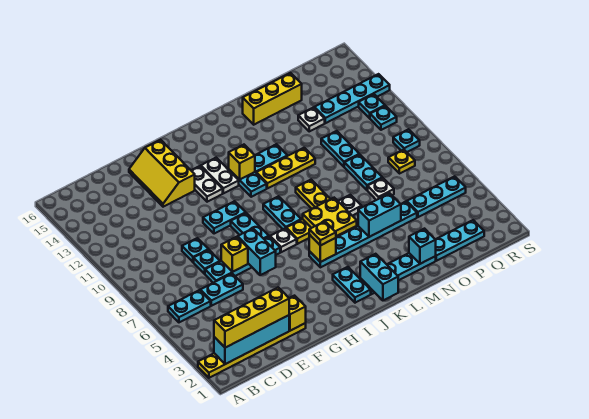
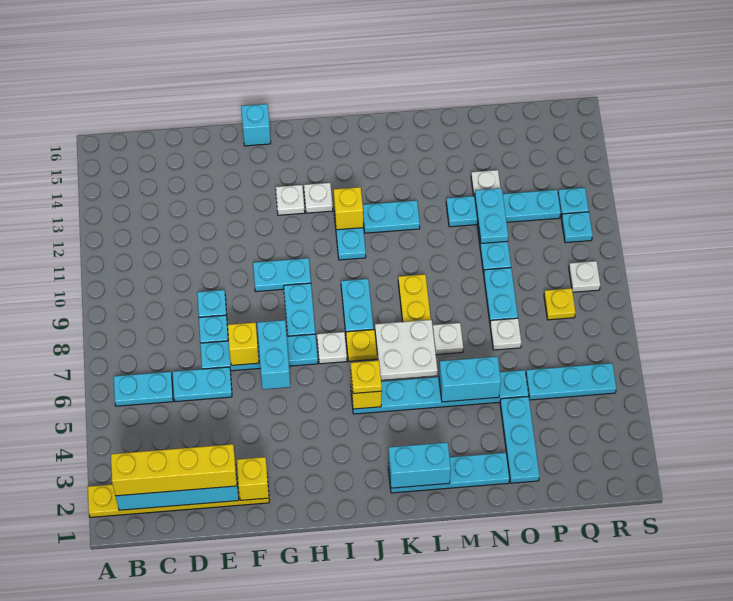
yellow 2x3 slope [129,140,195,207] -> none
white 1x2 plate [191,166,223,202] -> white 1x1 plate [276,185,305,215]
white 1x2 plate [201,158,239,193] -> white 1x1 plate [304,183,333,213]
cyan 1x2 plate [333,267,371,303] -> cyan 1x2 plate moved to [475,188,508,243]
cyan 1x2 brick [360,254,398,301] -> cyan 1x2 brick turned to [388,442,451,488]
yellow 2x2 plate [303,198,357,236] -> white 2x2 plate [375,320,438,380]
yellow 1x3 plate [256,148,315,188] -> none
yellow 1x3 brick [243,73,302,125] -> none
cyan 1x1 brick [409,229,436,264] -> cyan 1x1 brick moved to [241,104,271,146]
cyan 1x3 plate [435,220,484,261] -> cyan 1x3 plate turned to [500,396,539,483]
cyan 1x4 plate [315,74,390,123] -> cyan 1x4 plate moved to [446,190,561,227]
cyan 1x1 plate [393,129,420,152] -> white 1x1 plate [569,261,600,292]

